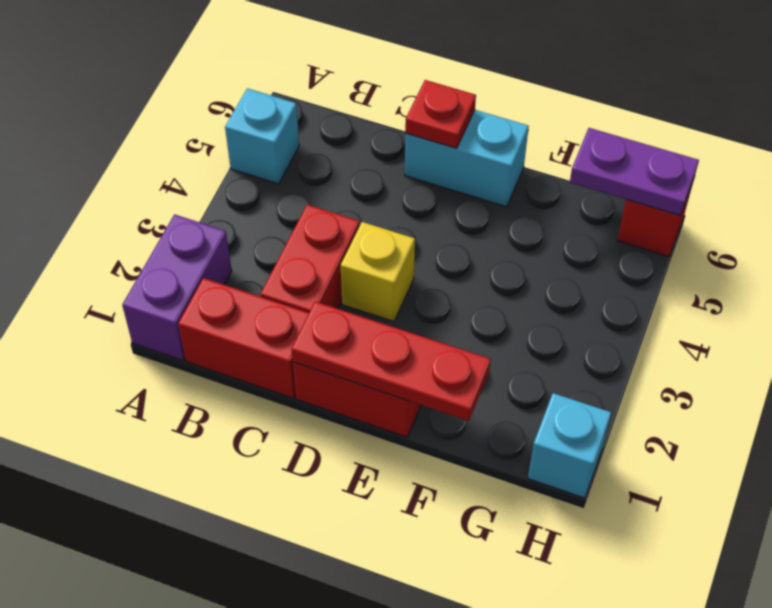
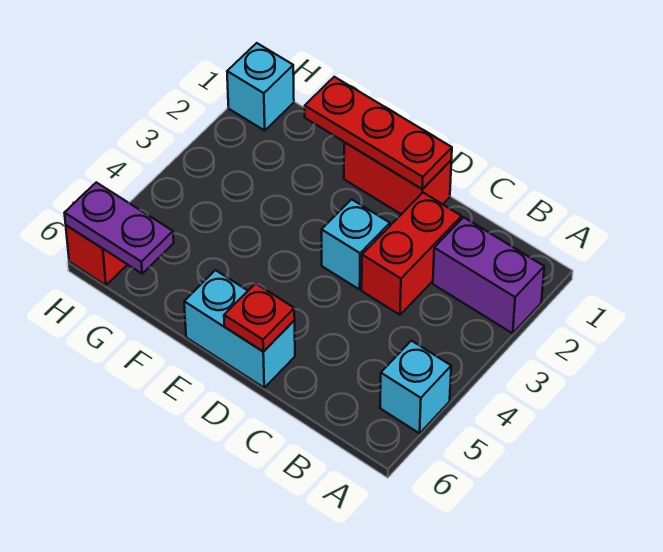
purple 1x2 brick [122,214,232,361] -> purple 1x2 brick turned to [433,217,544,333]
red 1x2 brick [178,278,309,398] -> none
yellow 1x1 brick [341,222,415,322] -> cyan 1x1 brick [322,199,390,290]

